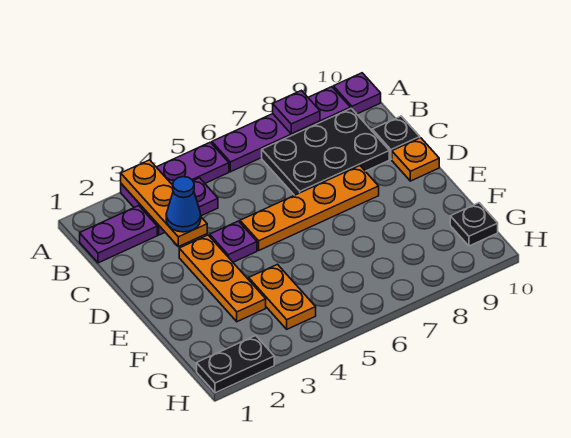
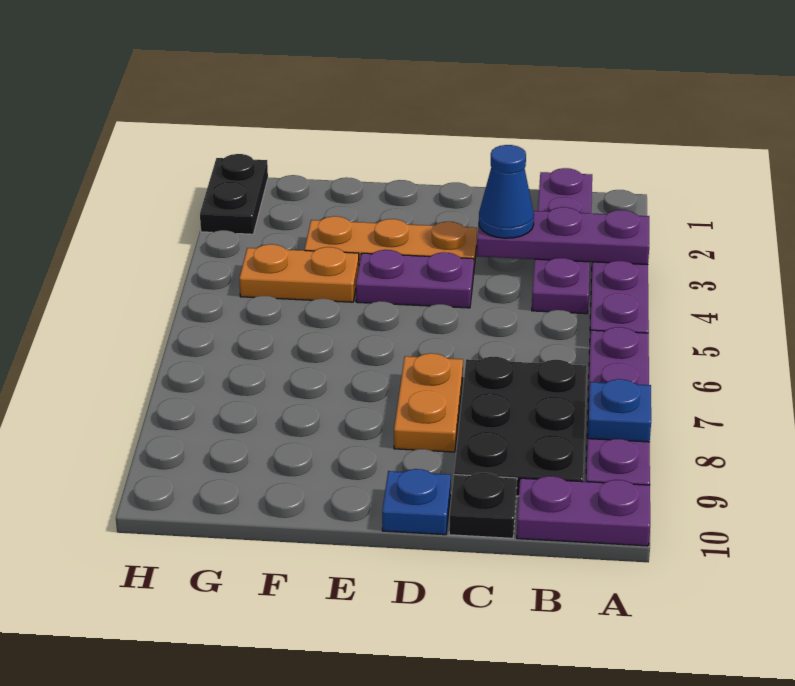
orange 1x3 plate [121,160,207,247] -> purple 1x3 plate [477,207,649,265]
purple 1x1 plate [273,90,320,134] -> blue 1x1 plate [588,379,651,442]
purple 1x1 plate [333,73,381,114] -> purple 1x2 plate [517,476,650,546]
purple 1x1 plate [210,221,257,262] -> purple 1x2 plate [356,250,474,308]
orange 1x4 plate [240,166,379,250] -> orange 1x2 plate [394,353,463,452]
orange 1x1 plate [392,138,439,181] -> blue 1x1 plate [382,469,451,535]
black 1x1 plate [450,203,498,246] -> none

